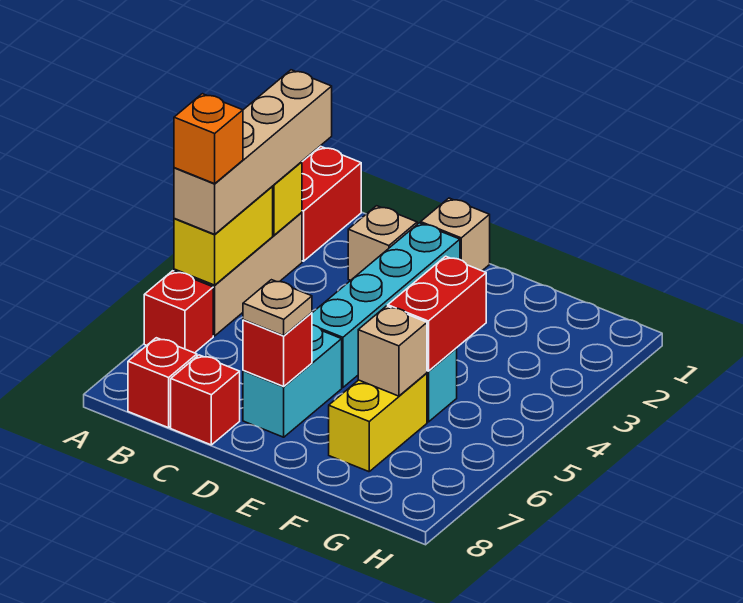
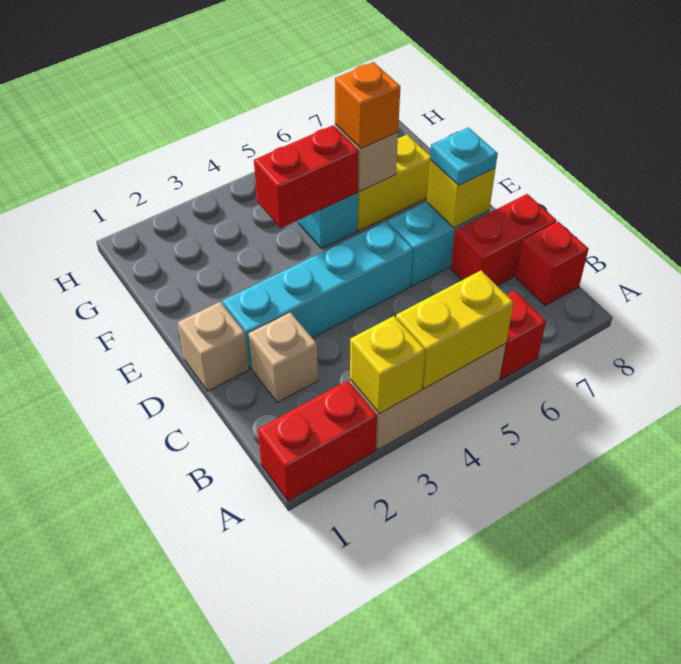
tan 1x4 brick [174,70,332,234] -> none
orange 1x1 brick [174,94,243,184] -> orange 1x1 brick moved to [335,62,400,149]
red 1x1 brick [171,355,240,445] -> red 1x2 brick [451,194,556,286]
red 1x1 brick [243,313,312,386] -> yellow 1x1 brick [426,160,495,228]
tan 1x1 plate [243,280,312,336] -> cyan 1x1 plate [430,127,498,185]

